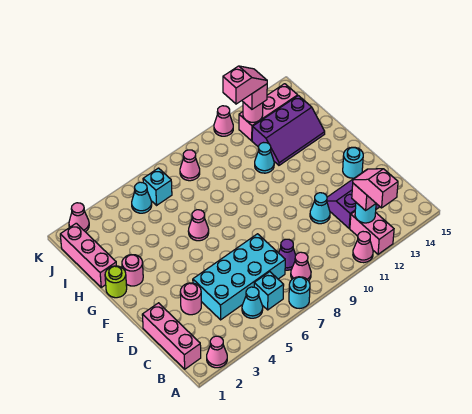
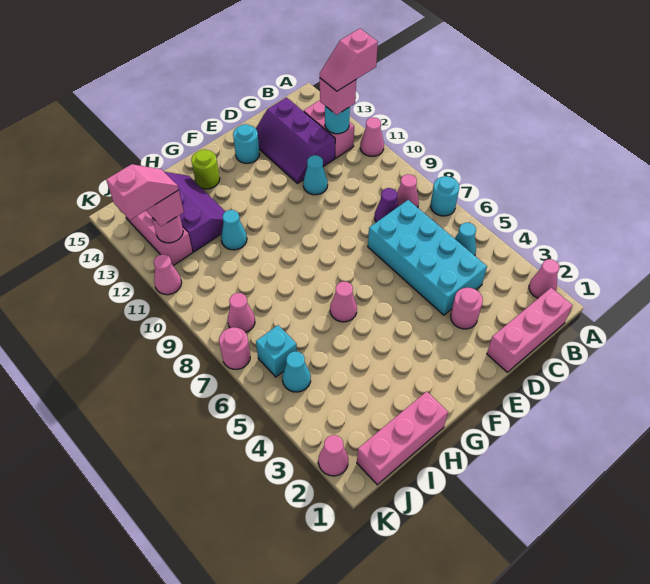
pink 1x2 brick [350,212,394,254] -> pink 1x2 brick turned to [304,100,354,158]
cyan 1x1 brick [254,272,284,310] -> none
lime 1x1 round brick [105,266,127,298] -> lime 1x1 round brick moved to [191,150,220,189]
pink 1x1 round brick [122,255,143,286] -> pink 1x1 round brick moved to [219,327,250,369]
pink 1x2 slope [223,66,267,104] -> pink 1x2 slope turned to [106,164,179,220]

